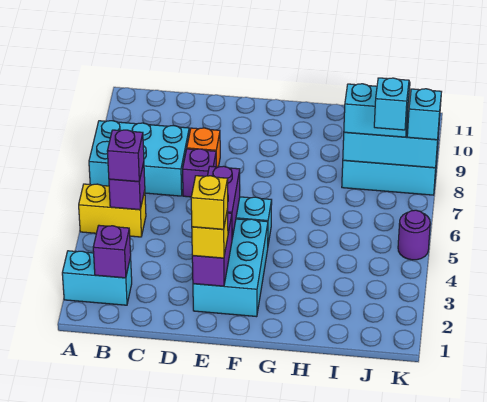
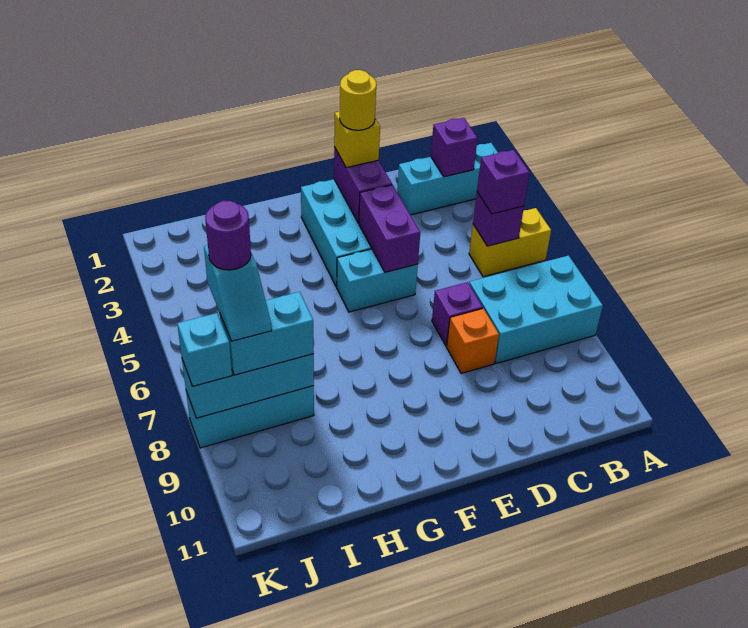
cyan 1x2 brick [62,251,132,305] -> cyan 1x3 brick [397,143,498,215]
yellow 1x1 brick [191,176,228,229] -> yellow 1x1 round brick [340,70,376,130]
purple 1x1 round brick [398,210,430,260] -> purple 1x1 round brick moved to [205,201,251,270]

